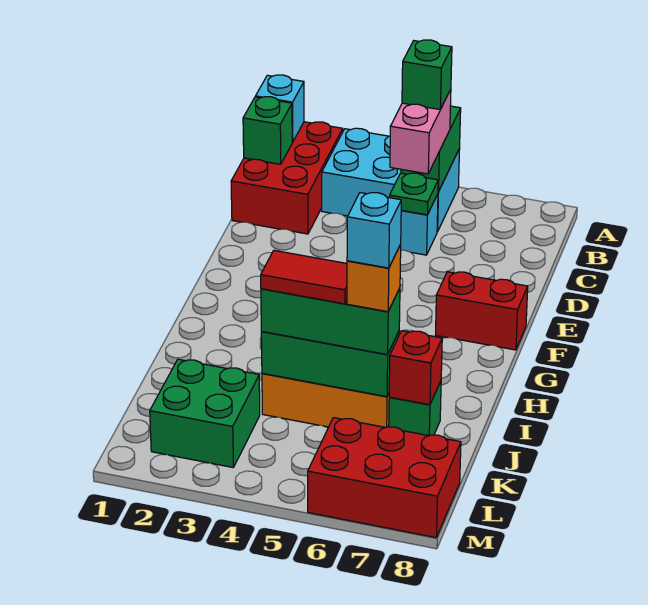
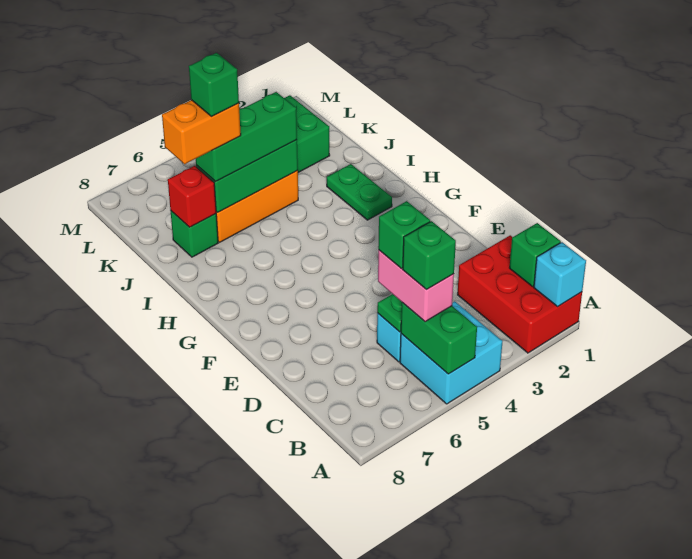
cyan 2x3 brick [322,128,460,232] -> cyan 2x2 brick [400,301,503,404]
none -> green 1x1 brick [378,201,430,269]
red 1x2 brick [436,272,528,350] -> none
none -> green 1x2 plate [327,164,392,220]
red 1x2 tile [261,250,347,304] -> none
orange 1x1 brick [347,245,401,312] -> orange 1x2 brick [162,100,241,164]
cyan 1x1 brick [347,193,401,268] -> green 1x1 brick [189,53,239,116]
red 2x3 brick [308,418,461,538] -> none

